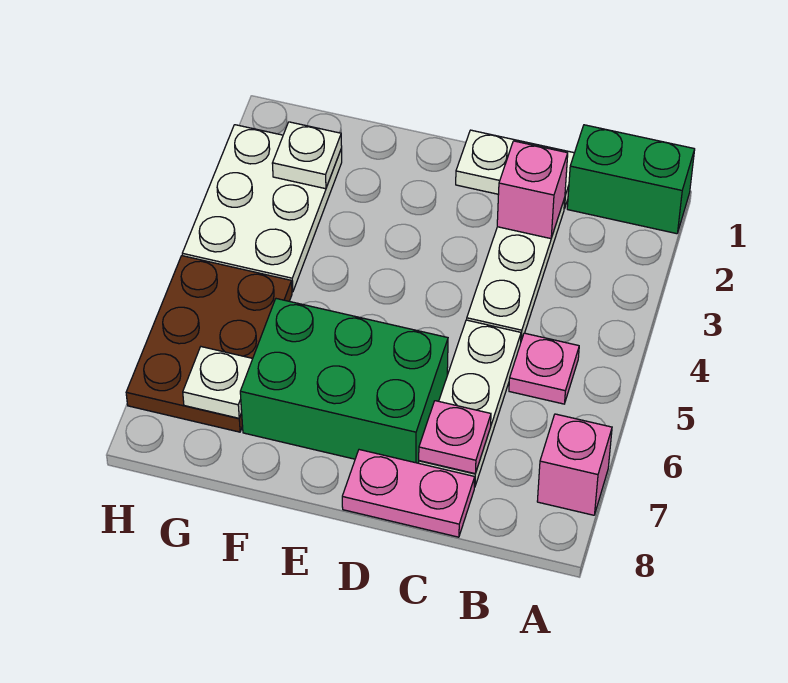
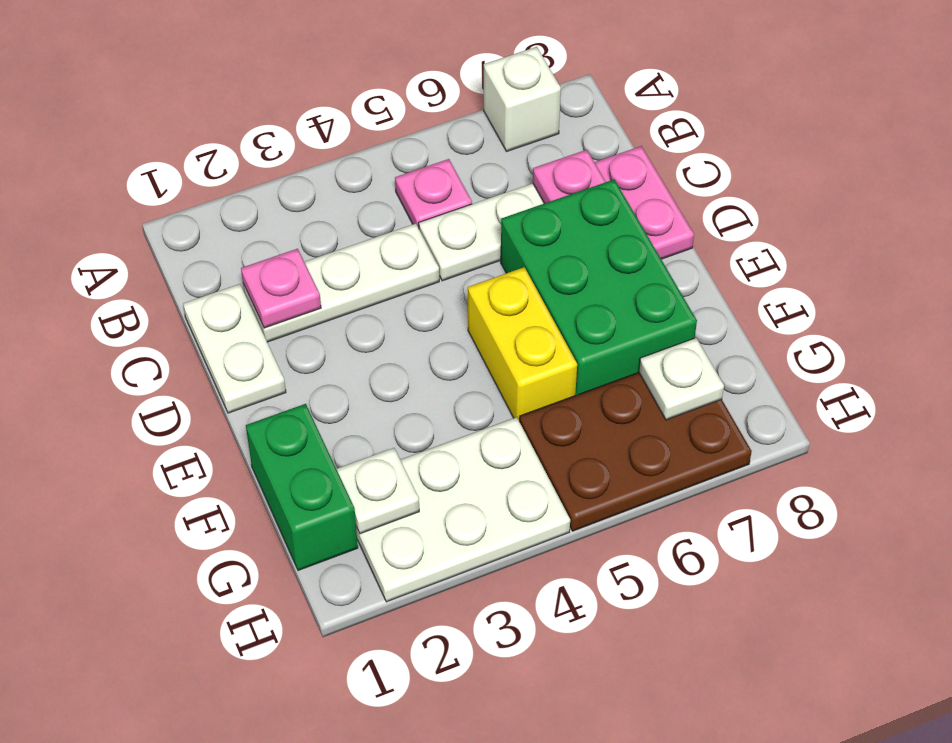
green 1x2 brick [567,125,695,234] -> green 1x2 brick moved to [246,404,358,570]
pink 1x1 brick [537,414,612,515] -> white 1x1 brick [484,47,561,152]
pink 1x1 brick [497,141,568,239] -> pink 1x1 plate [241,249,321,328]
none -> yellow 1x2 brick [468,267,577,422]

